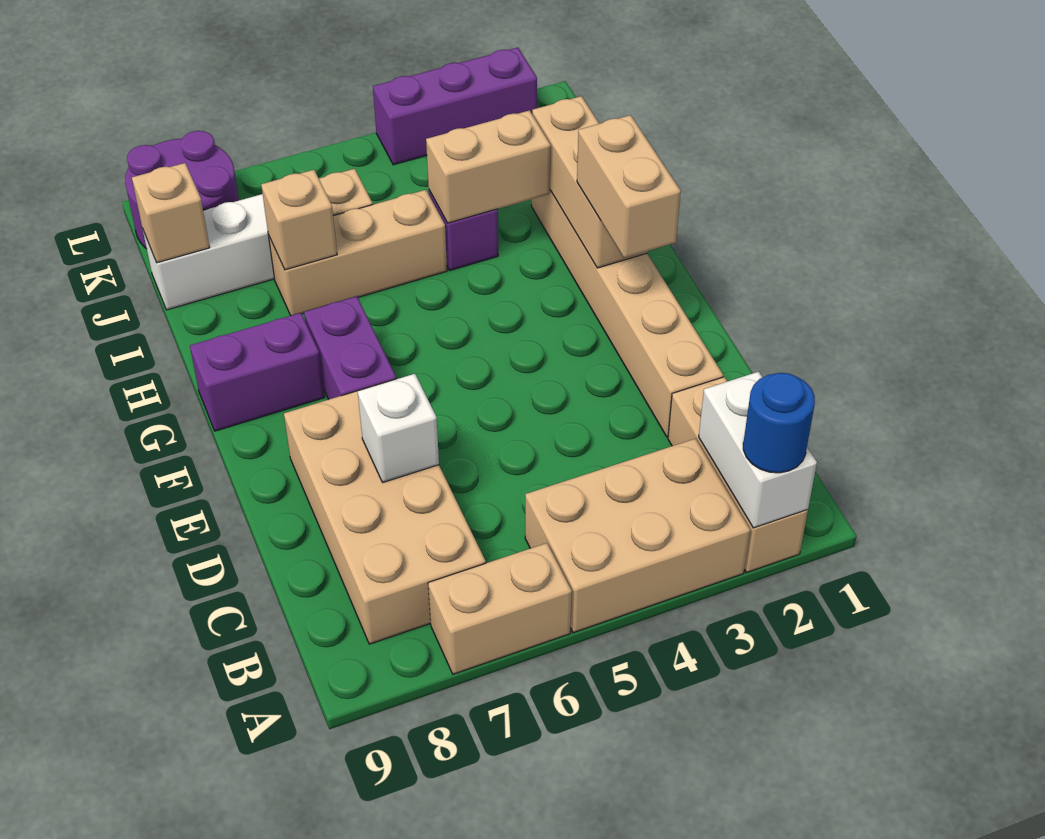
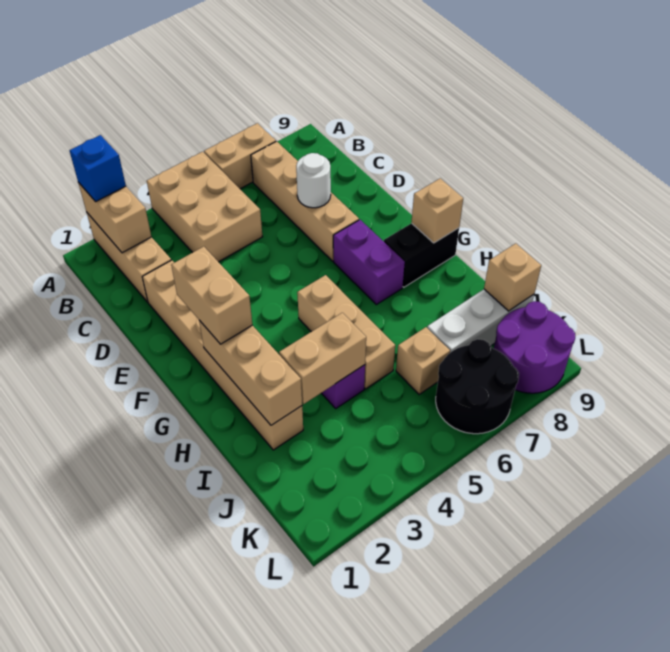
white 1x2 brick [699,372,817,528] -> tan 1x2 brick [79,183,151,253]
blue 1x1 round brick [743,373,815,473] -> blue 1x1 brick [70,135,126,202]
tan 2x3 brick [525,439,750,633] -> tan 2x3 brick turned to [147,152,262,262]
tan 2x4 brick [284,379,486,644] -> tan 1x4 brick [251,141,359,261]
white 1x1 brick [358,374,439,482] -> white 1x1 round brick [296,153,331,208]
purple 1x2 brick [190,313,325,431] -> black 1x2 brick [384,223,459,287]
tan 1x3 brick [268,190,447,316] -> tan 1x3 brick turned to [297,275,395,389]
tan 1x1 brick [261,170,337,270] -> tan 1x1 brick moved to [411,178,463,243]
none -> black 2x2 round brick [436,339,519,434]
purple 1x3 brick [373,48,537,165] -> none

